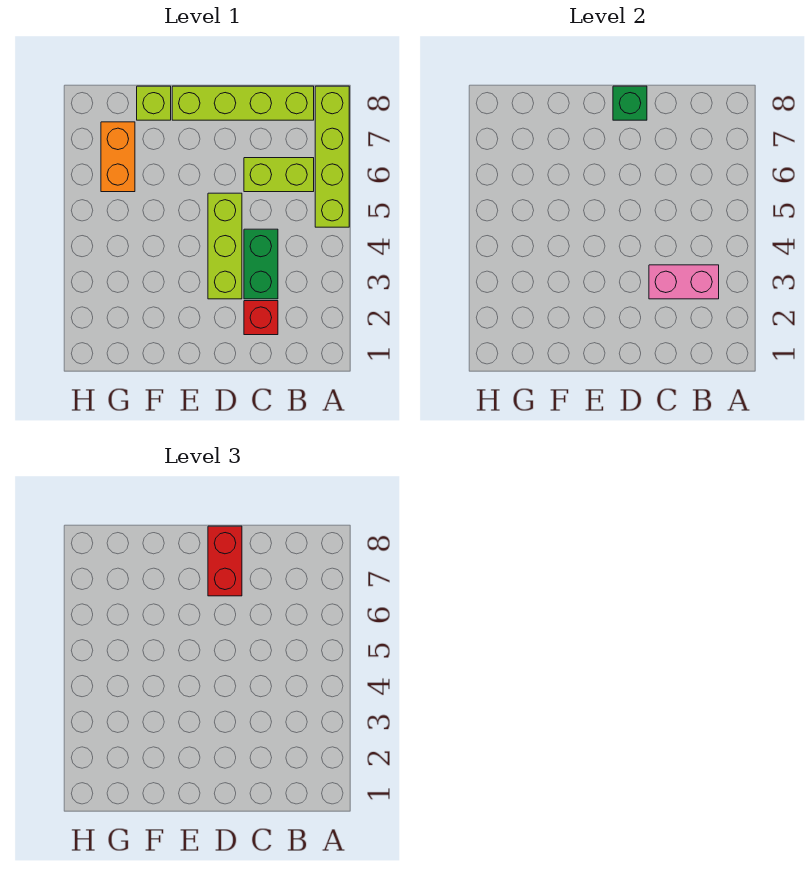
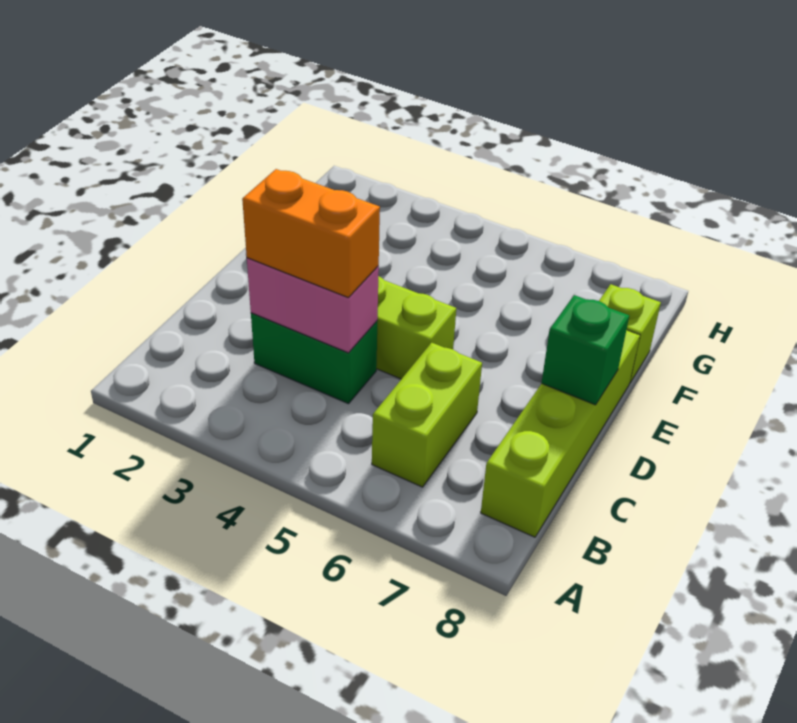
lime 1x4 brick [315,86,349,227] -> none
pink 1x2 brick [649,265,719,299] -> pink 1x2 brick turned to [247,258,379,353]
red 1x1 brick [244,301,278,335] -> none
red 1x2 brick [208,526,242,596] -> none
orange 1x2 brick [101,122,135,192] -> orange 1x2 brick moved to [242,169,380,298]

